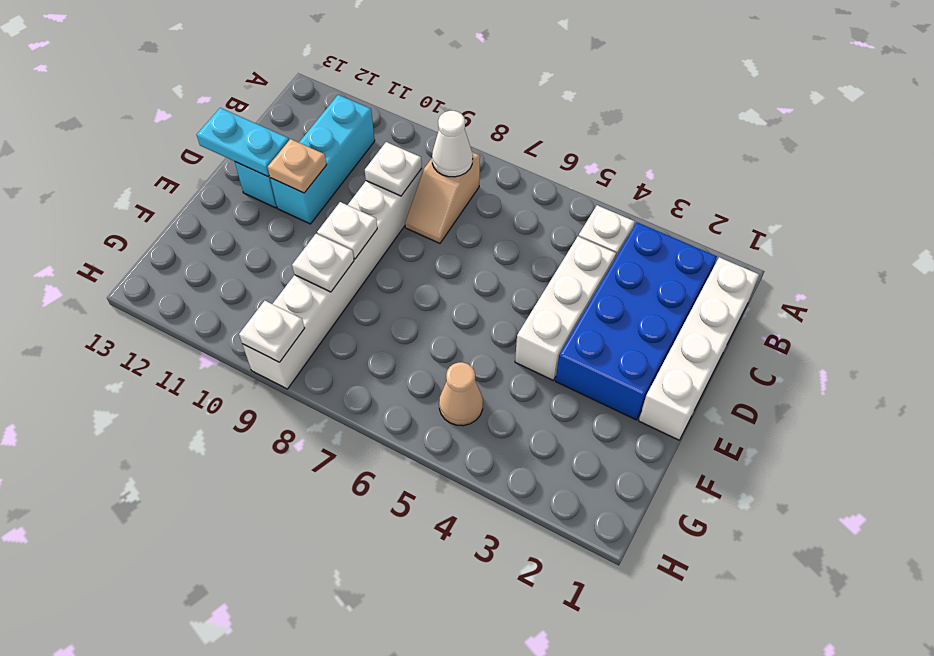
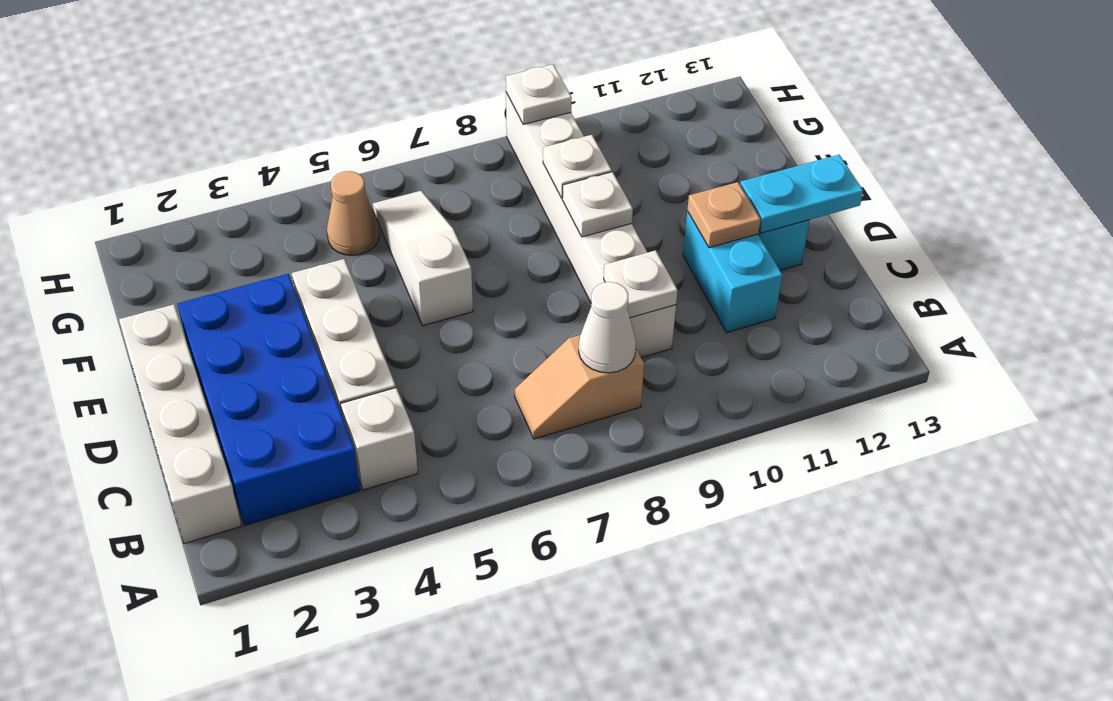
tan 1x2 slope [405,152,480,243] -> tan 1x2 slope turned to [515,335,644,439]
cyan 1x3 brick [270,95,375,224] -> cyan 1x2 brick [683,211,782,333]
none -> white 1x3 slope [373,191,473,326]

